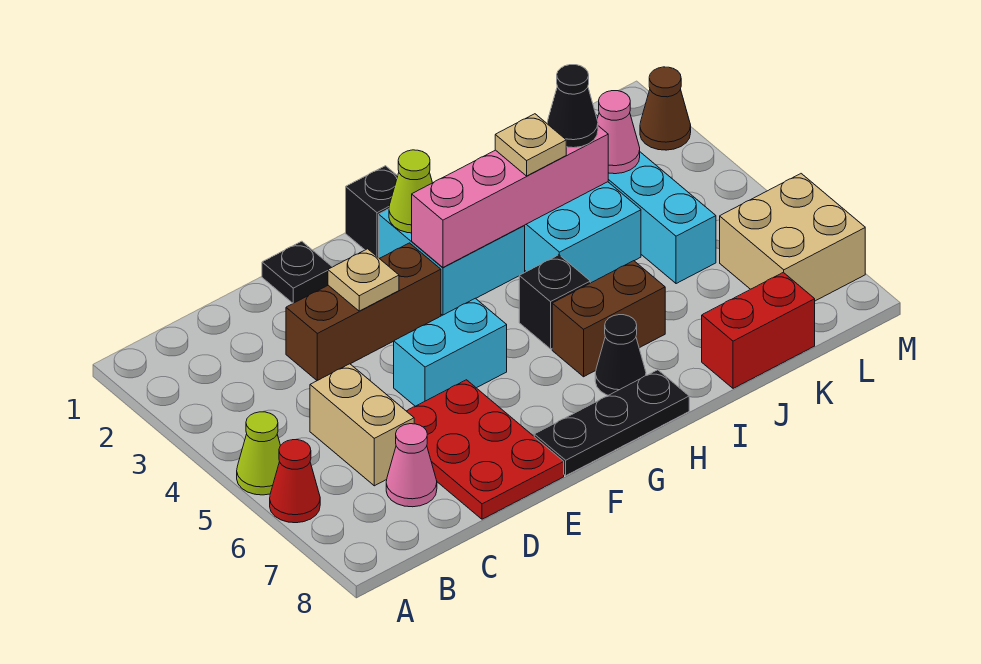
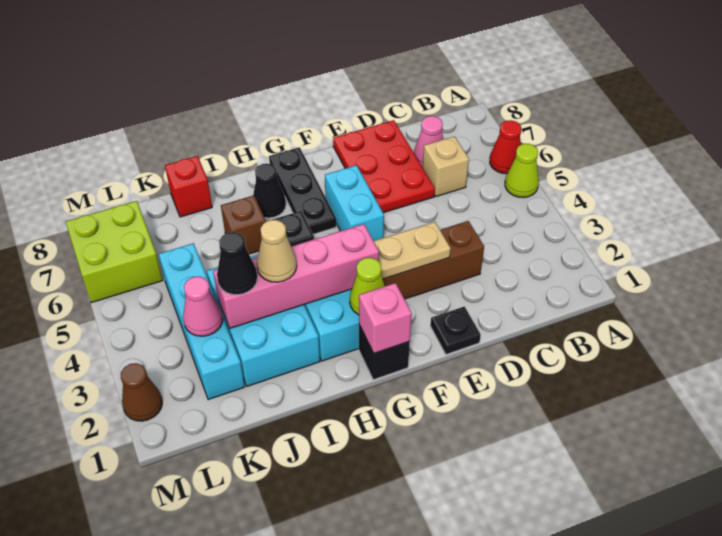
tan 1x2 brick [310,364,414,486] -> tan 1x1 brick [423,136,469,196]
tan 1x1 plate [328,249,399,311] -> tan 1x2 plate [374,222,451,279]
cyan 1x2 brick [394,298,507,406] -> cyan 1x2 brick turned to [325,165,384,241]
black 1x3 plate [534,370,689,476] -> black 1x3 plate turned to [269,147,336,234]
none -> pink 1x1 brick [359,283,412,353]
brown 1x2 brick [552,261,665,377] -> brown 1x1 brick [221,196,266,254]
tan 1x1 plate [495,114,566,176] -> tan 1x1 cone [257,220,297,282]
red 1x2 brick [702,272,815,388] -> red 1x1 brick [165,156,212,217]
tan 2x2 brick [720,174,865,301] -> lime 2x2 brick [66,201,163,303]

